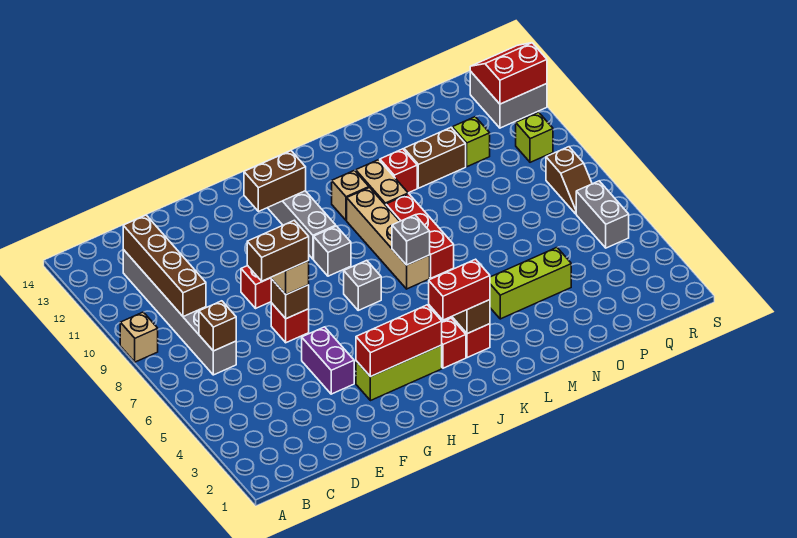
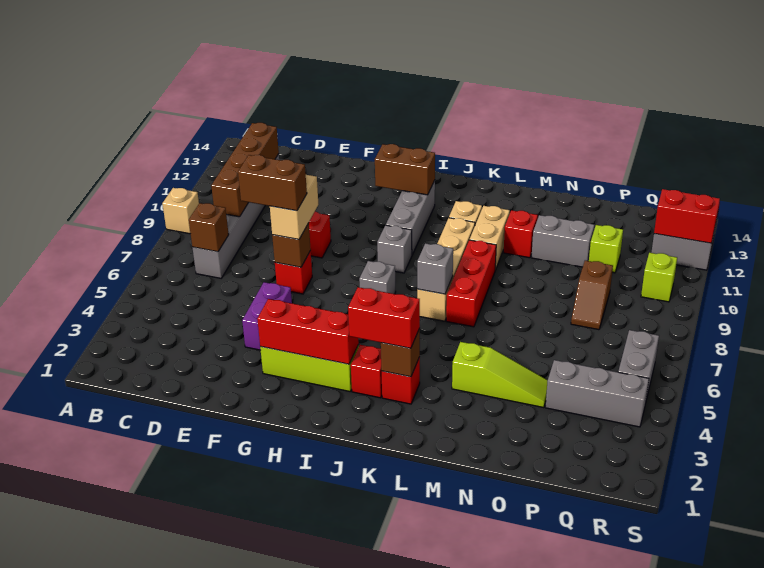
lime 1x3 brick [490,248,571,319] -> lime 1x3 slope [452,342,548,408]
brown 1x2 brick [404,128,466,188] -> grey 1x2 brick [531,215,595,267]
none -> grey 1x3 brick [545,360,649,427]
brown 1x2 slope [546,147,592,214] -> brown 1x2 slope moved to [571,261,613,330]

